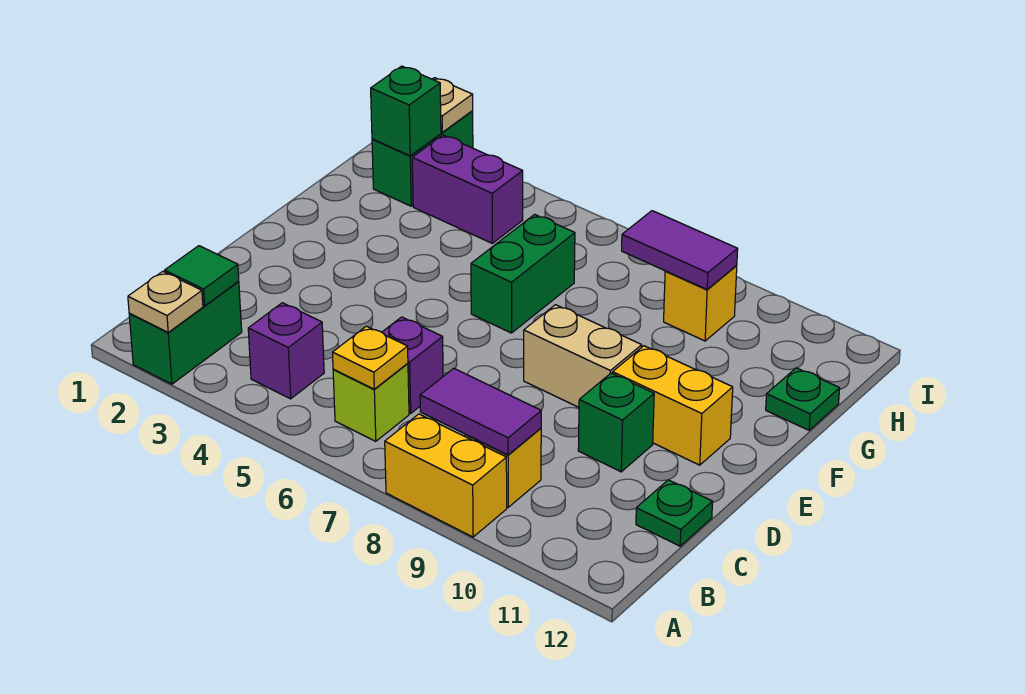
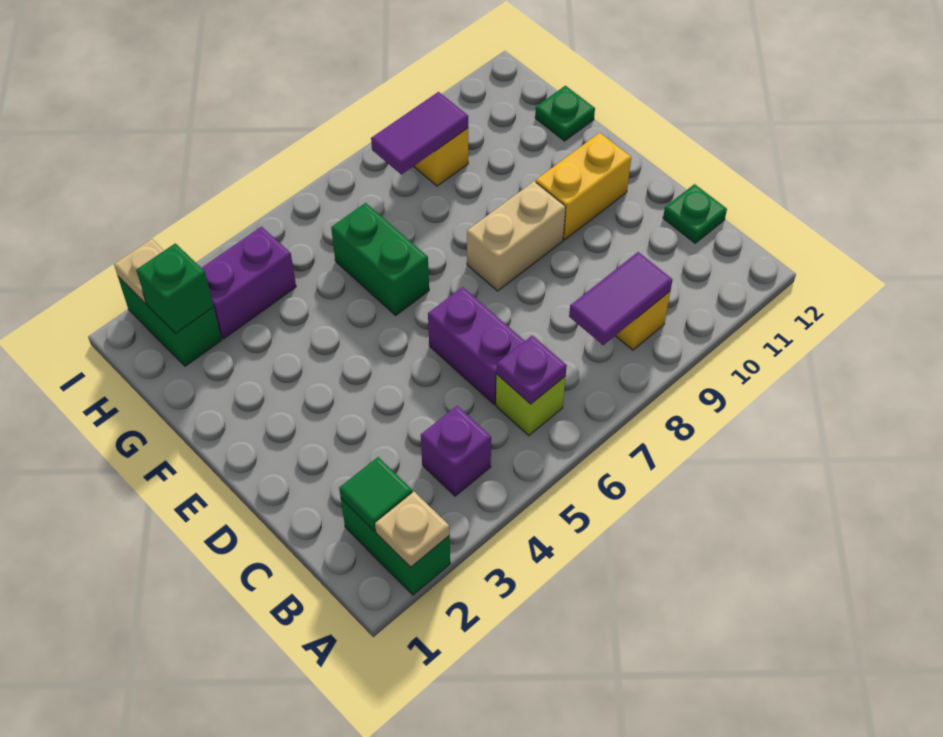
yellow 1x2 brick [385,414,507,537] -> none
yellow 1x1 plate [332,326,408,389] -> purple 1x1 plate [497,336,567,404]
purple 1x1 brick [382,317,443,413] -> purple 1x2 brick [428,287,524,404]
green 1x1 brick [578,373,654,472] -> none

